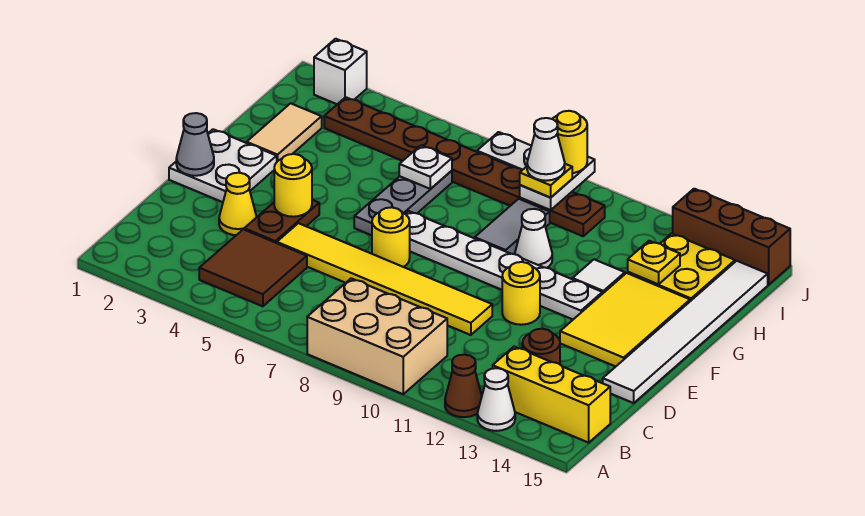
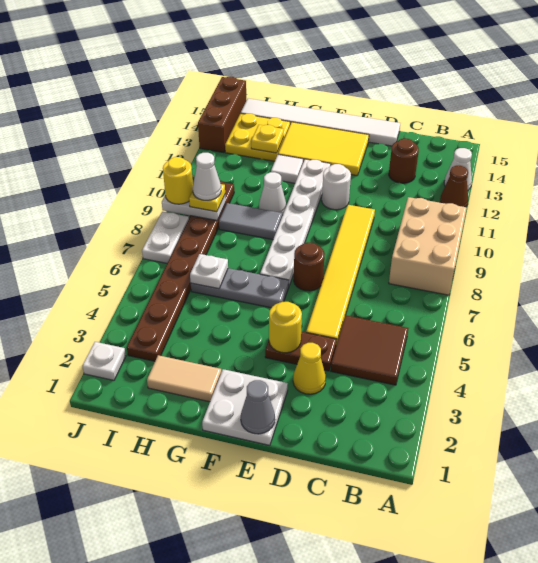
yellow 1x3 brick [493,347,610,443] -> none
yellow 1x1 round brick [372,207,410,267] -> brown 1x1 round brick [294,242,325,291]
yellow 1x1 round brick [502,262,540,325] -> white 1x1 round brick [322,164,351,210]
white 1x1 brick [314,39,367,104] -> white 1x1 plate [82,342,126,380]

